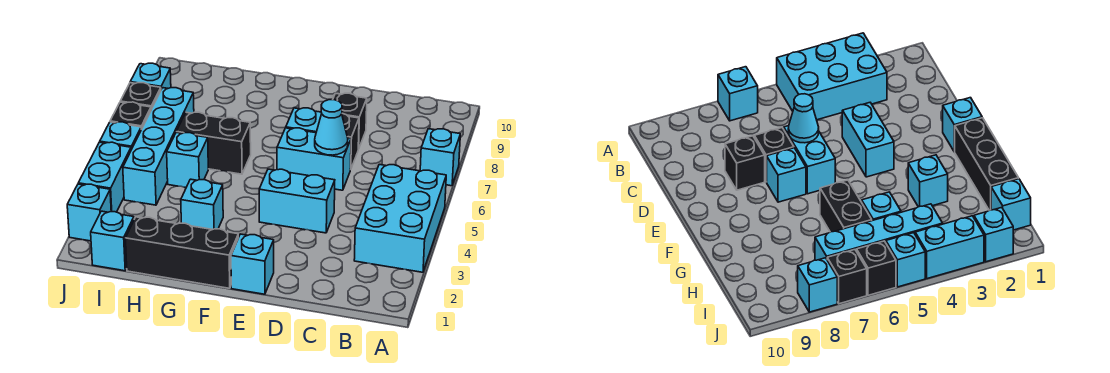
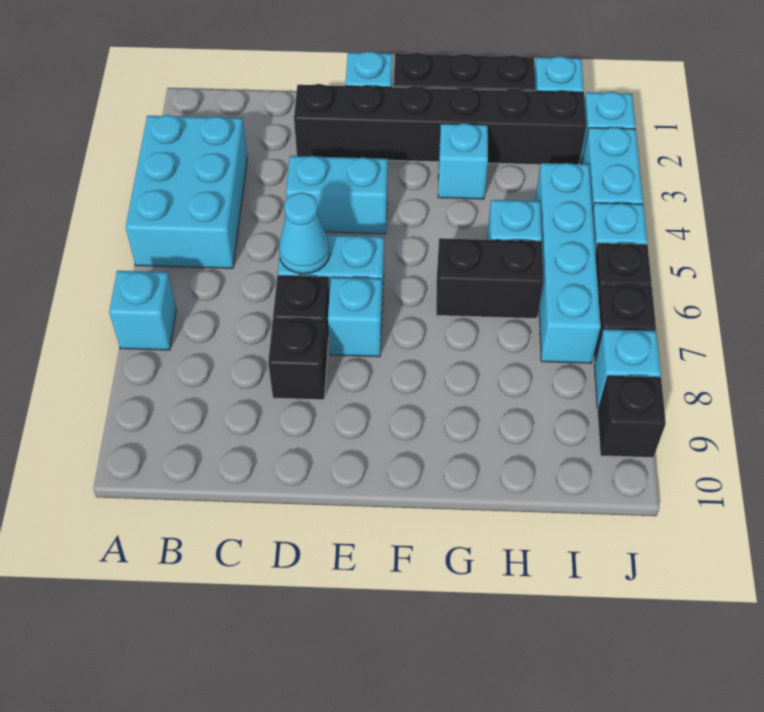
none -> black 1x6 brick [294,84,586,165]
none -> black 1x1 brick [597,376,666,458]

